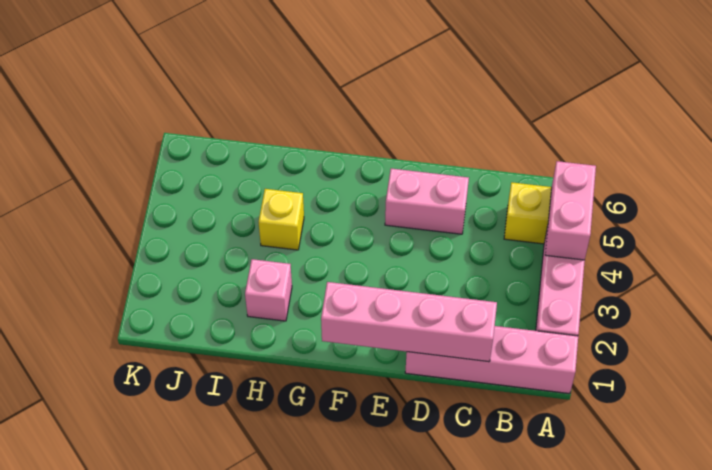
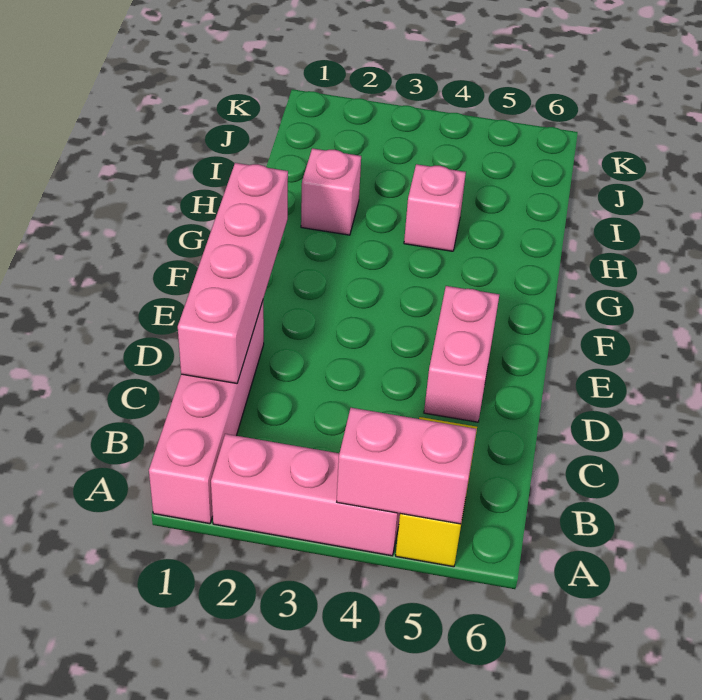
yellow 1x1 brick [259,189,304,250] -> pink 1x1 brick [404,164,466,251]

